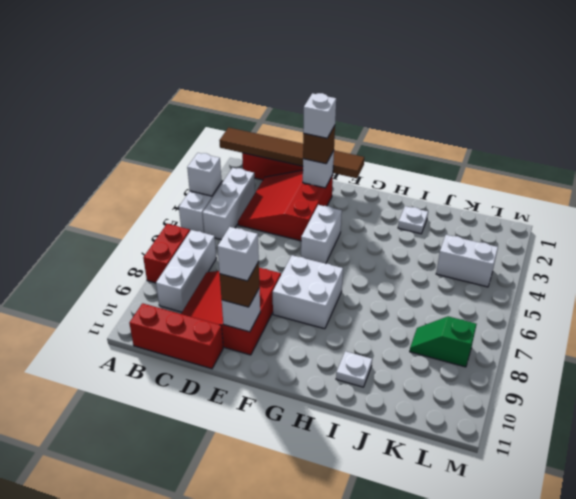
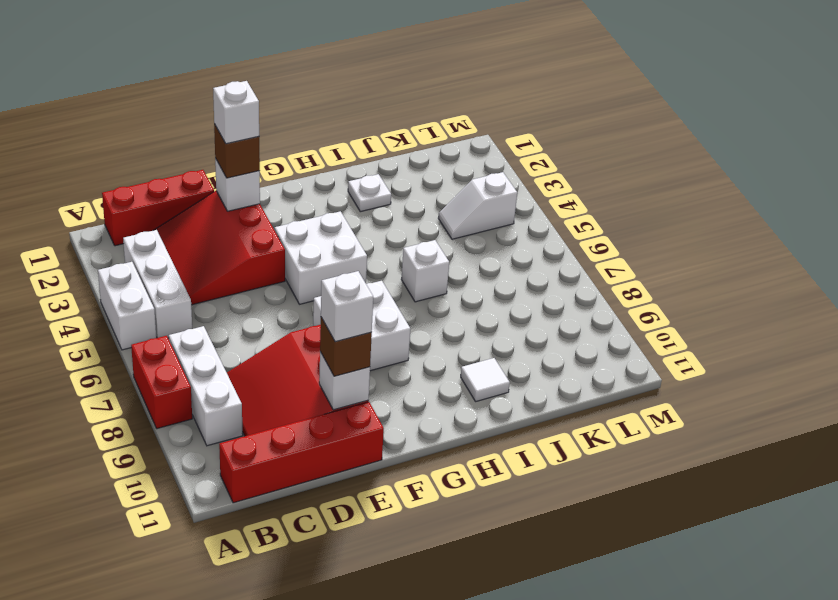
brown 1x6 tile [219,128,364,178] -> none
white 1x1 brick [187,153,222,196] -> white 1x1 brick moved to [401,240,449,302]
red 1x3 brick [129,303,223,369] -> red 1x4 brick [219,402,384,503]
white 1x2 brick [301,205,342,264] -> white 2x2 brick [275,211,367,304]
white 1x1 plate [336,351,372,387] -> white 1x1 tile [461,358,510,401]
white 1x2 brick [436,235,498,287] -> white 1x2 slope [438,172,517,239]
green 1x2 slope [410,316,477,367] -> none

